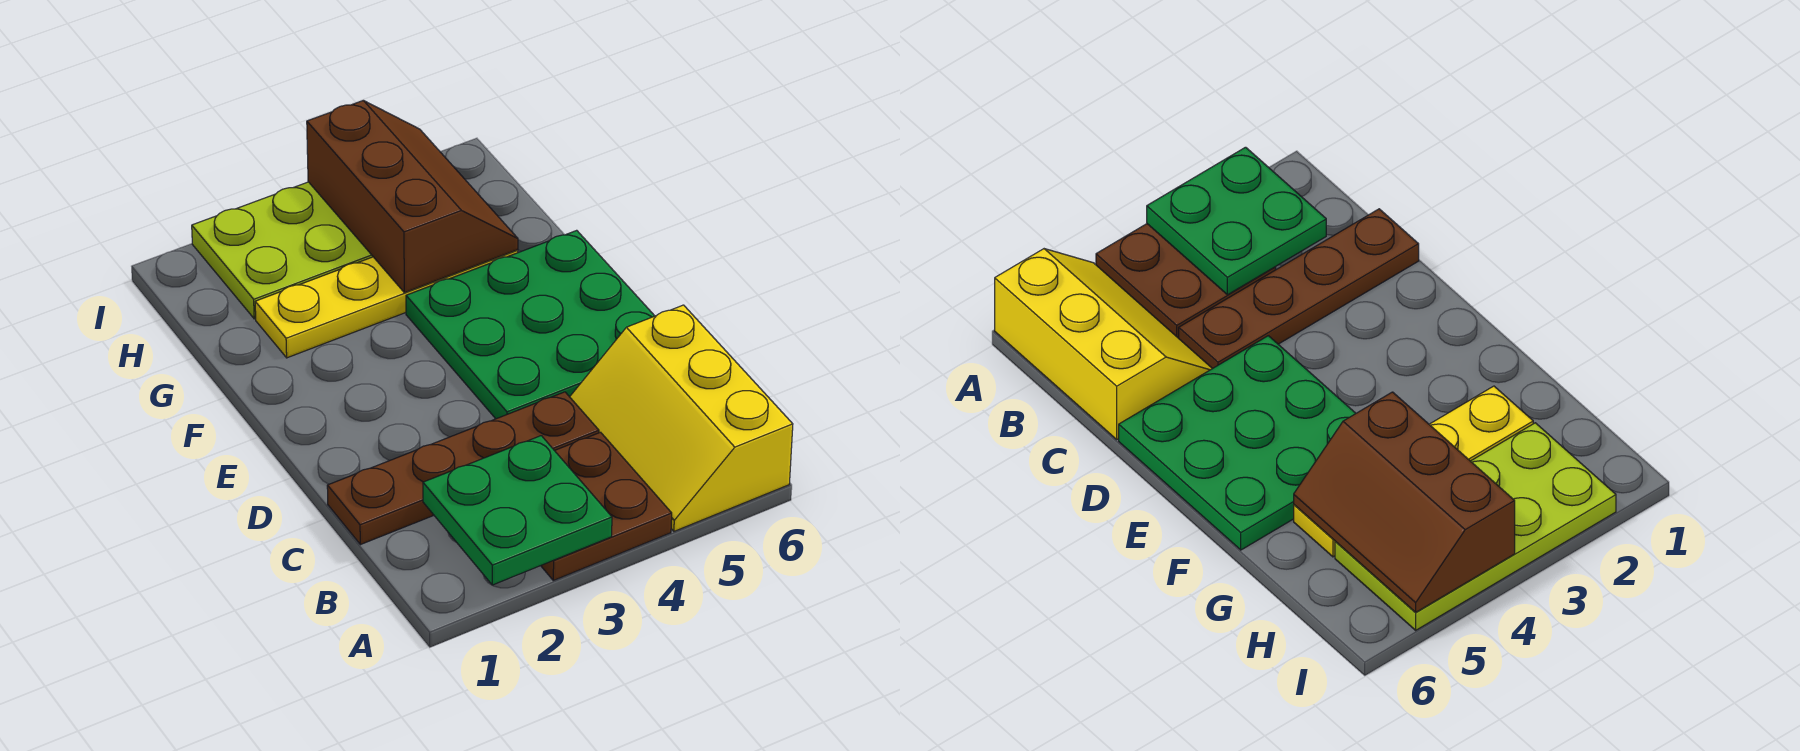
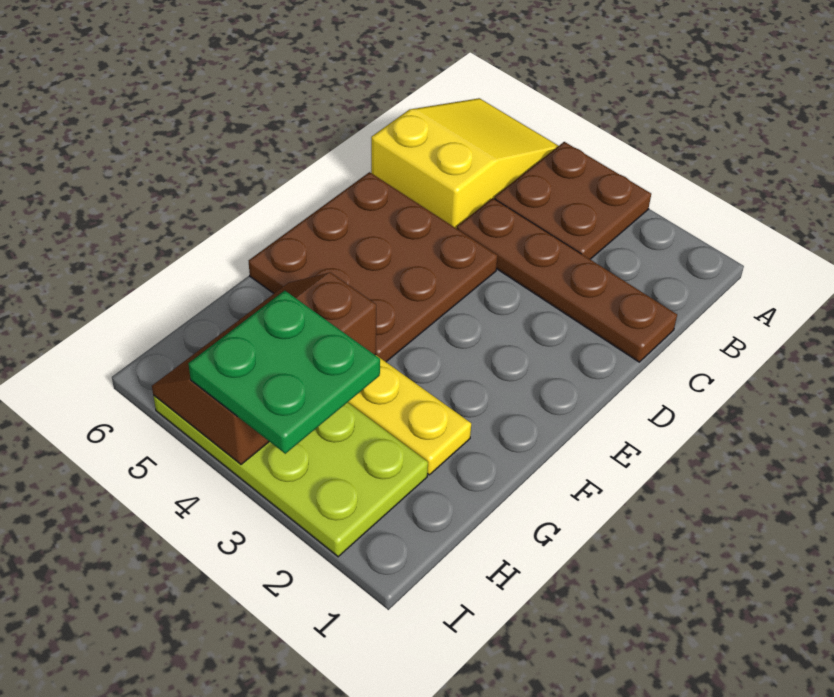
green 2x2 plate [423,436,612,585] -> green 2x2 plate moved to [188,290,380,454]
yellow 2x3 slope [570,305,793,531] -> yellow 2x3 slope turned to [371,98,558,229]
green 3x3 plate [406,230,654,419] -> brown 3x3 plate [249,172,497,362]

